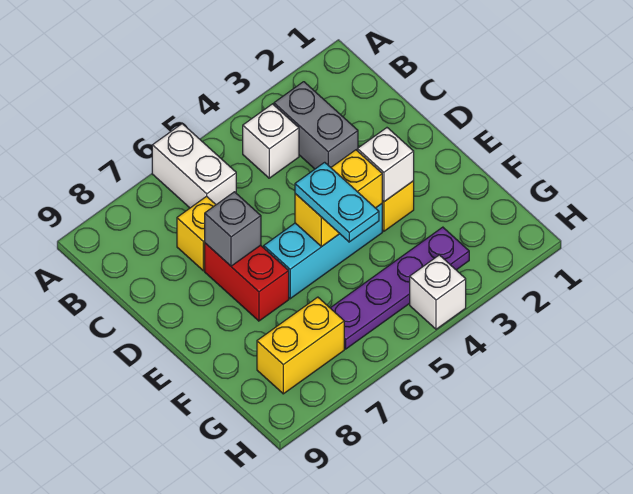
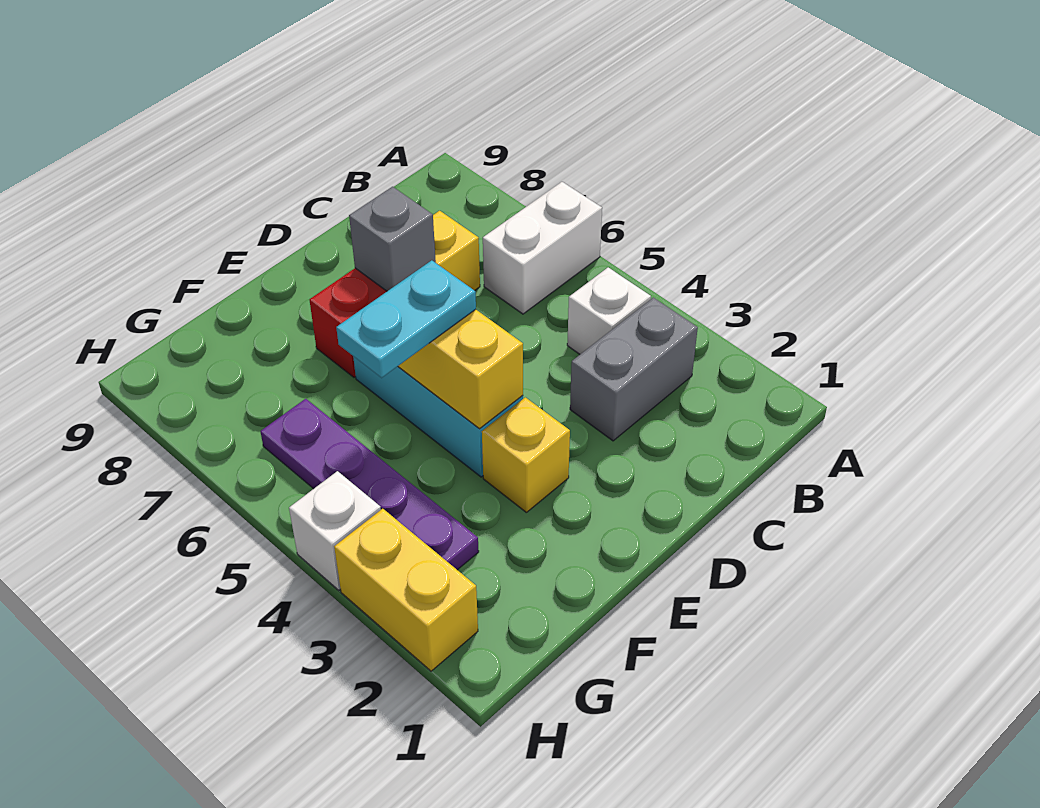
white 1x1 brick [357,128,414,202] -> none
yellow 1x2 brick [257,297,344,394] -> yellow 1x2 brick moved to [334,509,478,671]

